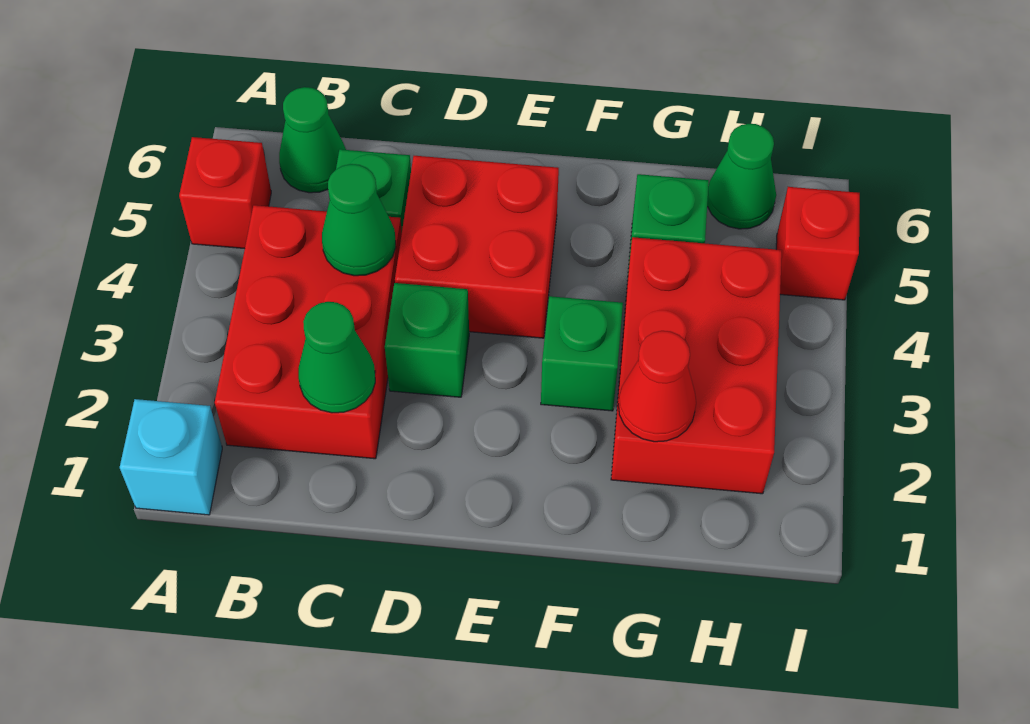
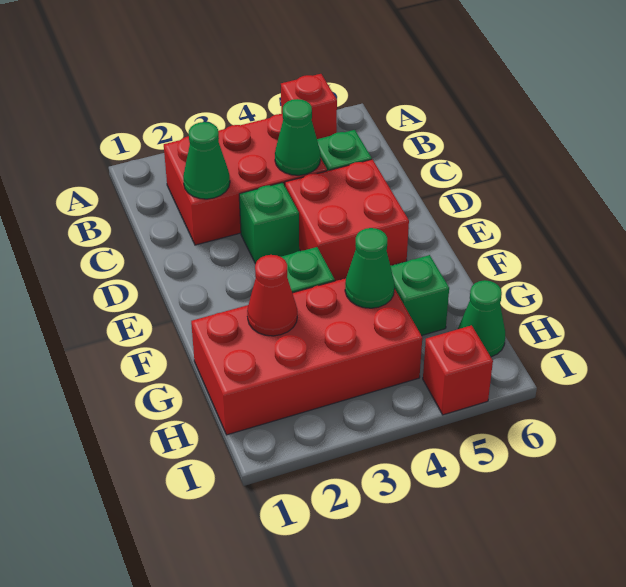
cyan 1x1 brick [120,399,222,515] -> none
green 1x1 cone [279,87,346,193] -> green 1x1 cone moved to [345,228,395,308]
red 2x3 brick [611,237,782,494] -> red 2x4 brick [191,278,422,435]

